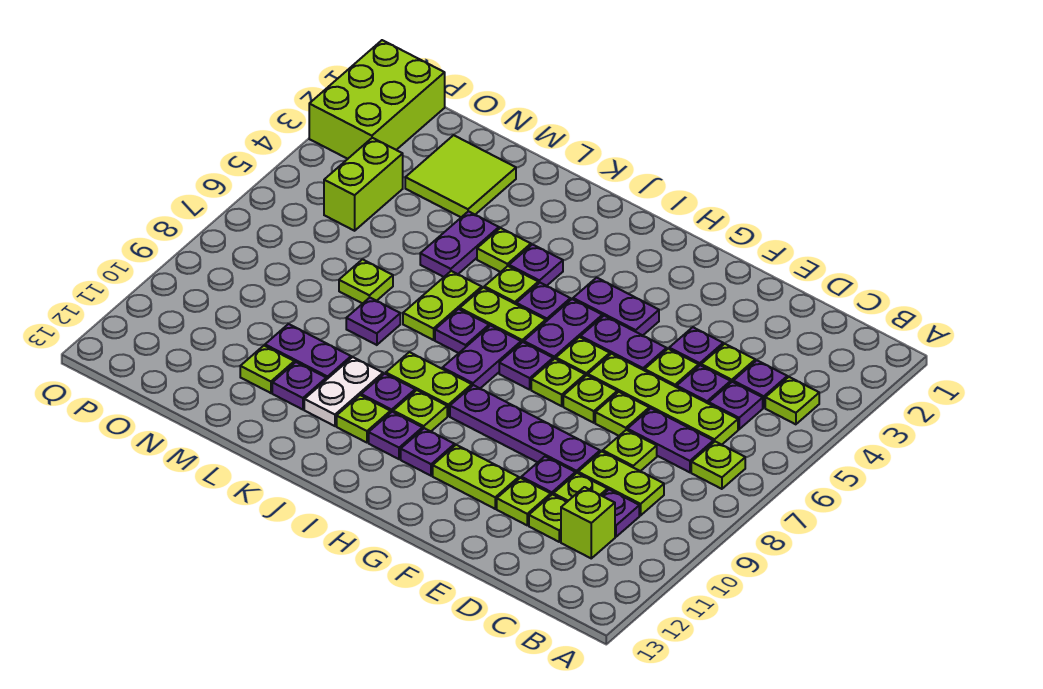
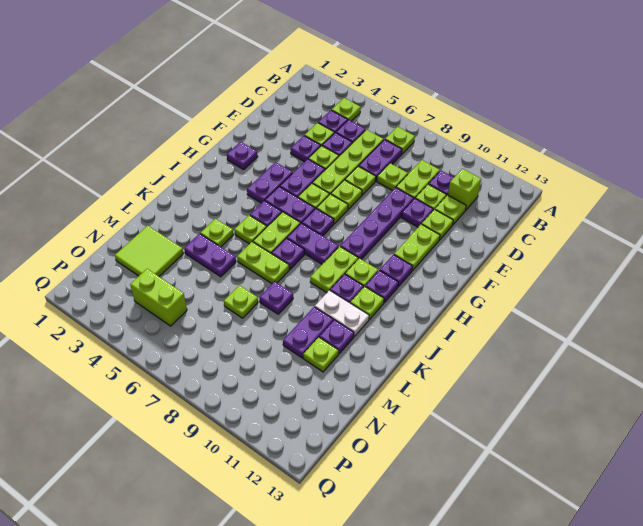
purple 1x1 plate [509,245,563,286] -> purple 1x1 plate moved to [227,142,258,170]
lime 2x3 brick [309,40,445,159] -> none

